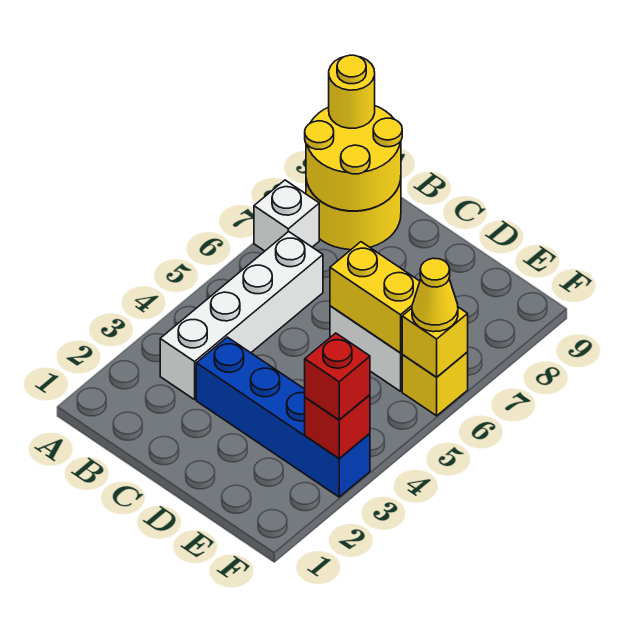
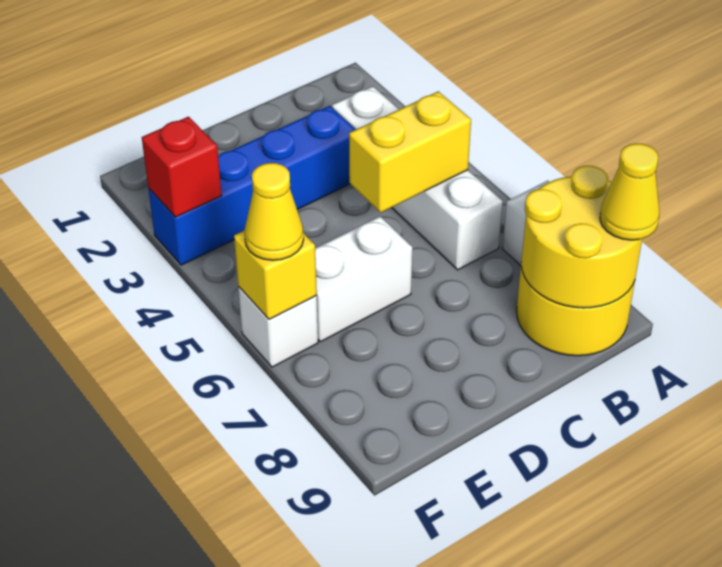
yellow 1x1 round brick [329,55,375,128] -> yellow 1x1 cone [600,144,659,240]
yellow 1x2 brick [330,242,420,353] -> yellow 1x2 brick moved to [349,91,471,213]
red 1x1 brick [305,333,370,420] -> none
yellow 1x1 brick [402,352,468,416] -> white 1x1 brick [238,287,318,367]

